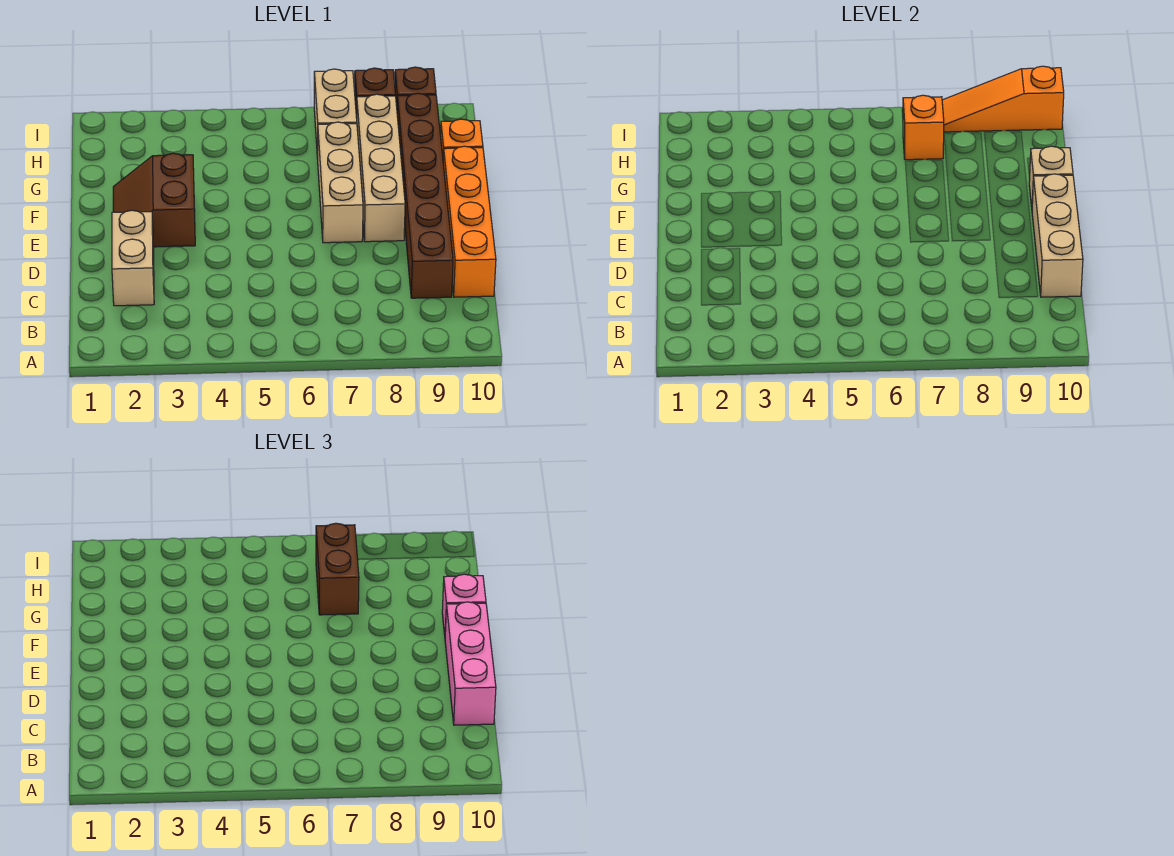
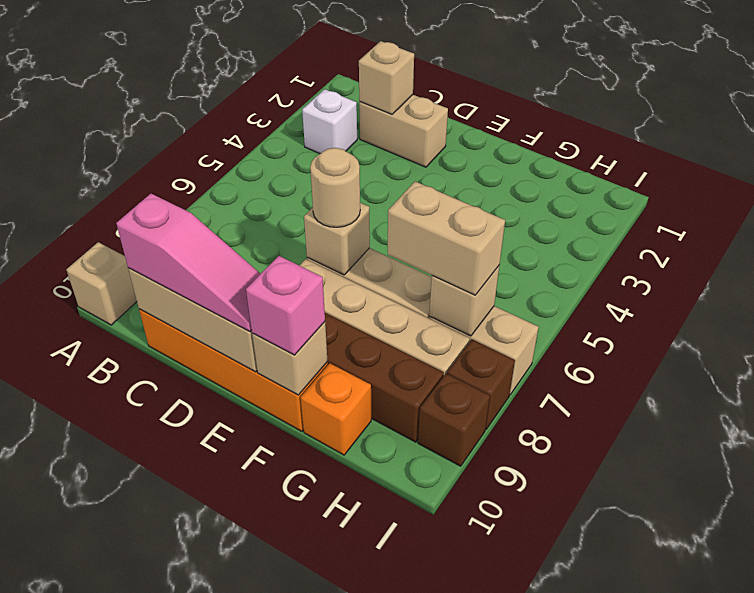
none -> tan 1x1 brick [66,242,137,325]
none -> white 1x1 brick [302,89,357,154]
none -> tan 1x1 brick [359,41,414,114]
pink 1x3 brick [445,602,496,725] -> pink 1x3 slope [116,194,260,331]
brown 2x2 slope [113,153,195,247] -> none
none -> tan 1x1 brick [304,203,370,275]
none -> tan 1x1 round brick [310,148,360,227]
brown 1x2 brick [316,523,359,615] -> tan 1x2 brick [388,181,505,295]
orange 1x1 brick [903,95,944,160] -> tan 1x1 brick [429,266,499,336]
orange 1x3 slope [942,66,1064,132] -> none

